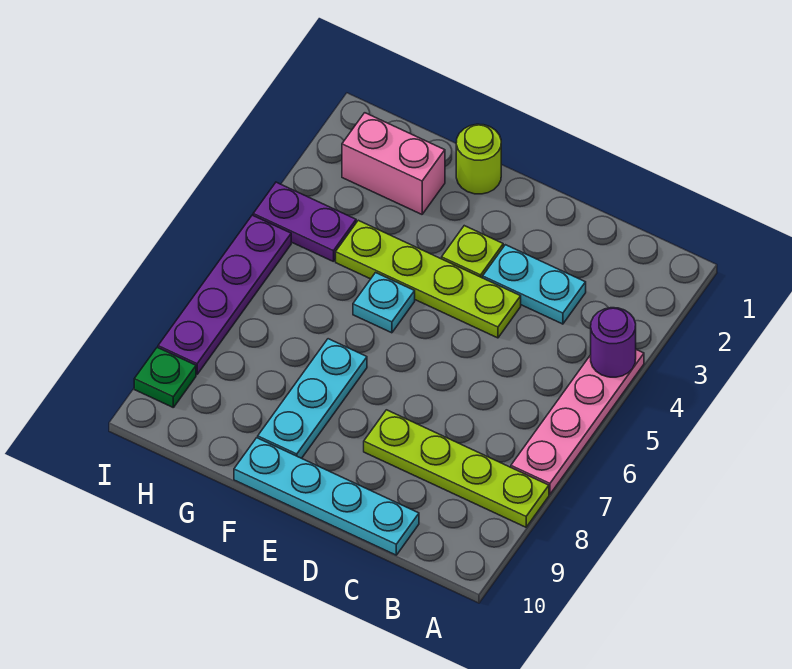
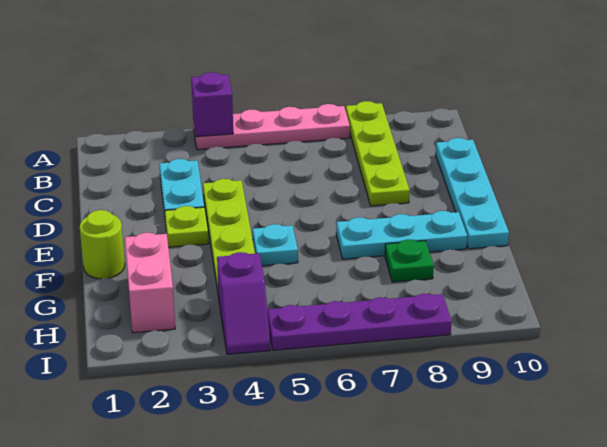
purple 1x1 round brick [591,308,636,377] -> purple 1x1 brick [191,72,233,137]
purple 1x2 plate [253,182,356,262] -> purple 1x2 slope [217,252,270,354]
green 1x1 plate [134,347,196,407] -> green 1x1 plate moved to [385,239,434,282]

